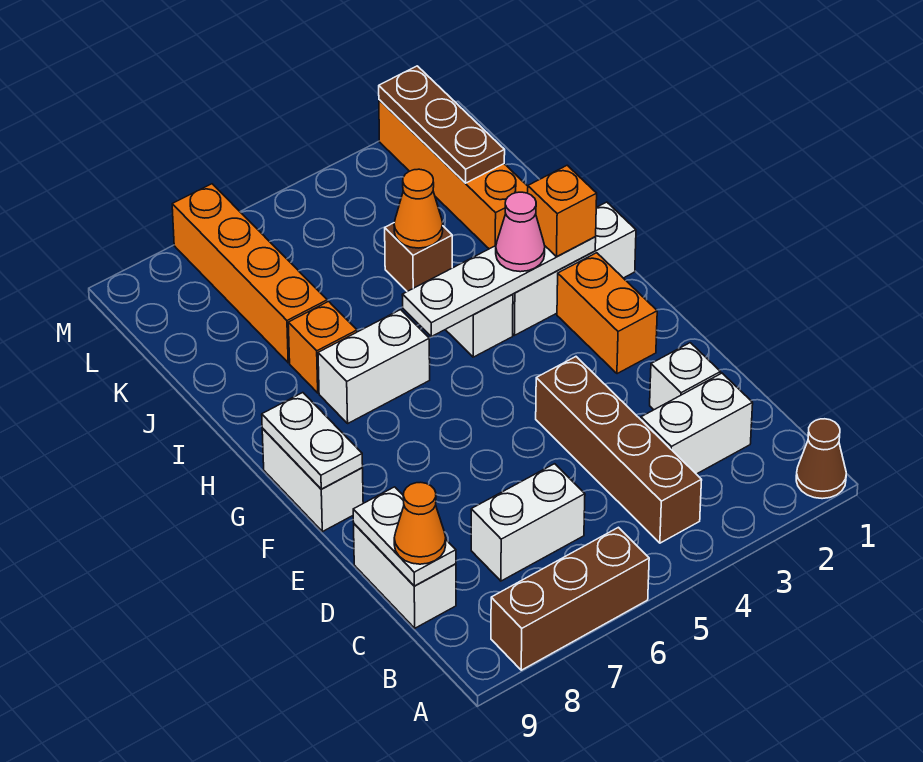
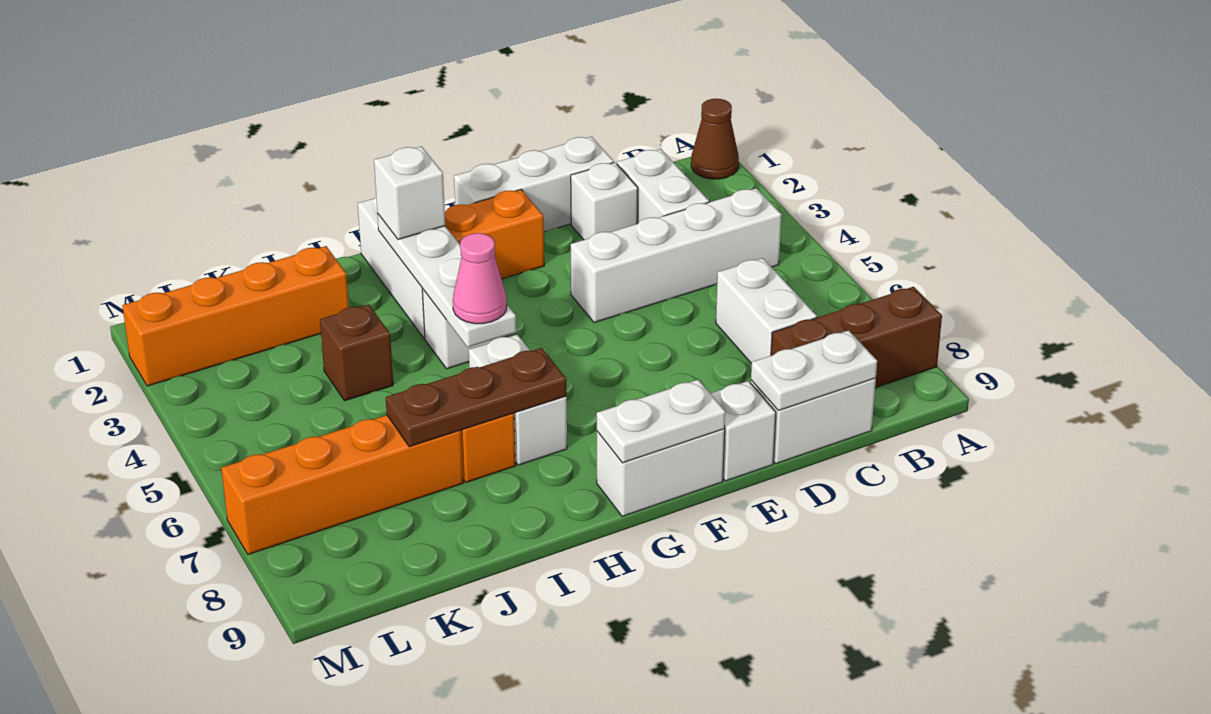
brown 1x3 brick [491,527,649,670] -> brown 1x3 brick turned to [771,287,942,388]
brown 1x4 brick [536,357,702,543] -> white 1x4 brick [571,188,782,323]
orange 1x1 cone [394,482,446,564] -> none
none -> white 1x3 brick [454,137,614,232]
none -> white 1x1 brick [710,381,776,481]
orange 1x1 brick [528,165,597,257] -> white 1x1 brick [374,146,445,240]
pink 1x1 cone [496,192,545,272] -> pink 1x1 cone moved to [453,233,507,324]
orange 1x1 cone [394,169,443,248] -> none
brown 1x3 plate [379,66,505,183] -> brown 1x3 plate moved to [386,348,566,447]

